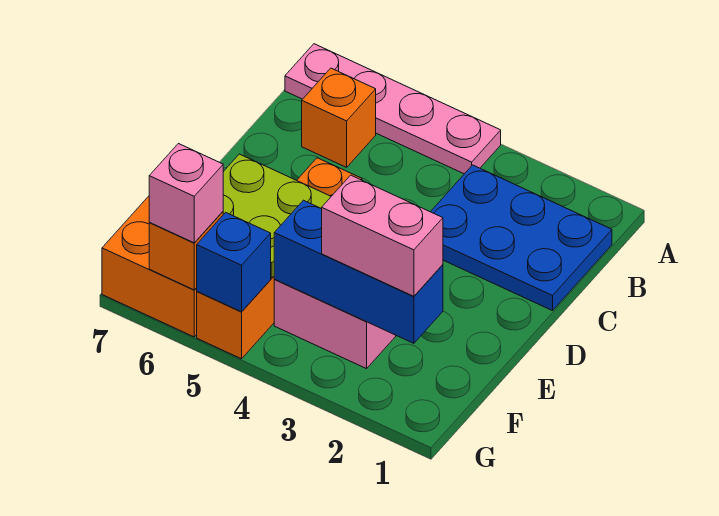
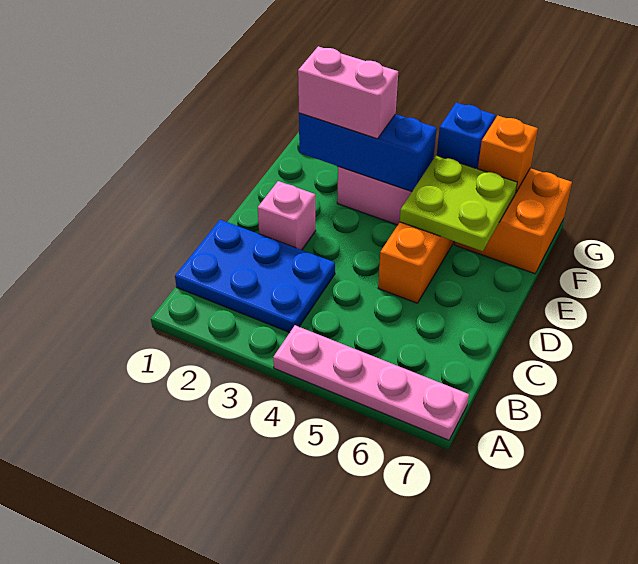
orange 1x1 brick [302,68,376,167] -> none
pink 1x1 brick [149,144,223,243] -> pink 1x1 brick moved to [258,181,316,250]

